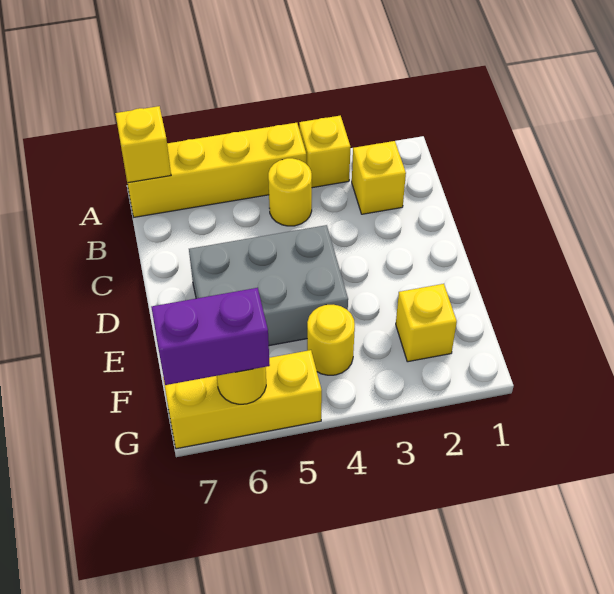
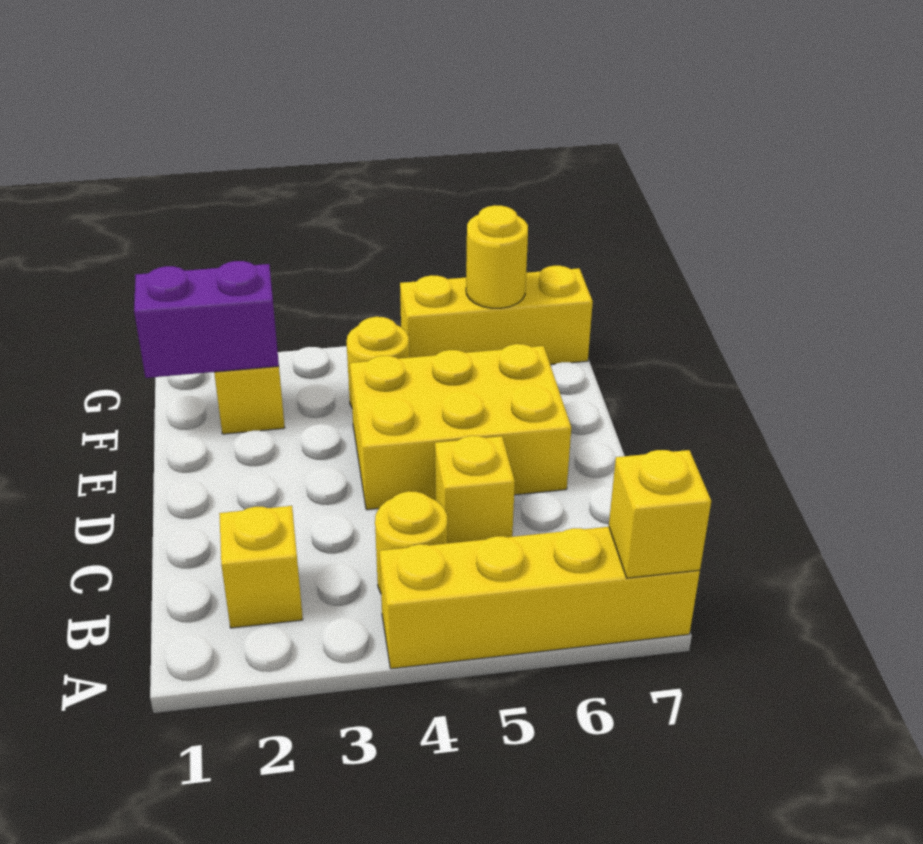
yellow 1x1 brick [299,116,350,188] -> yellow 1x1 brick moved to [435,436,515,543]
grey 2x3 brick [189,225,348,346] -> yellow 2x3 brick [350,344,571,510]
purple 1x2 brick [151,288,270,385] -> purple 1x2 brick moved to [134,261,279,378]

